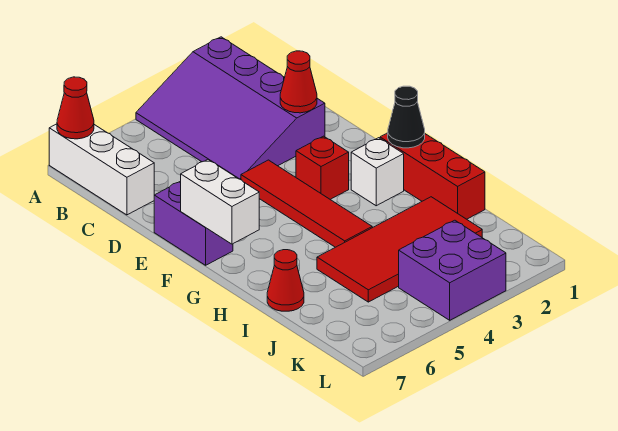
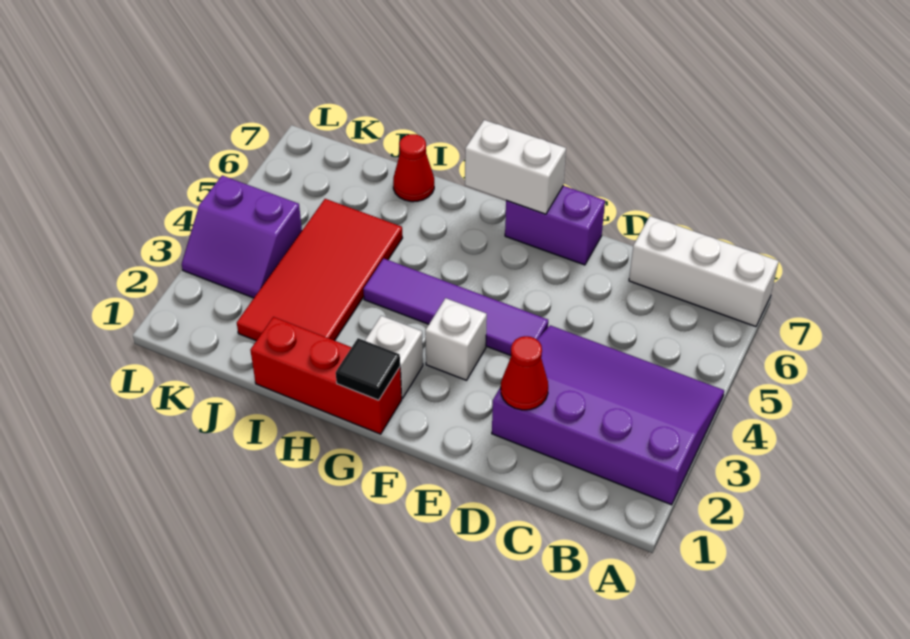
red 1x1 cone [57,77,94,139] -> none
red 1x4 tile [241,160,372,247] -> purple 1x4 tile [363,258,548,356]
red 1x1 brick [296,136,349,200] -> white 1x1 brick [425,298,487,380]
black 1x1 cone [388,86,425,148] -> black 1x1 tile [336,338,400,400]
purple 2x2 brick [399,220,506,320] -> purple 2x2 slope [182,176,302,298]

